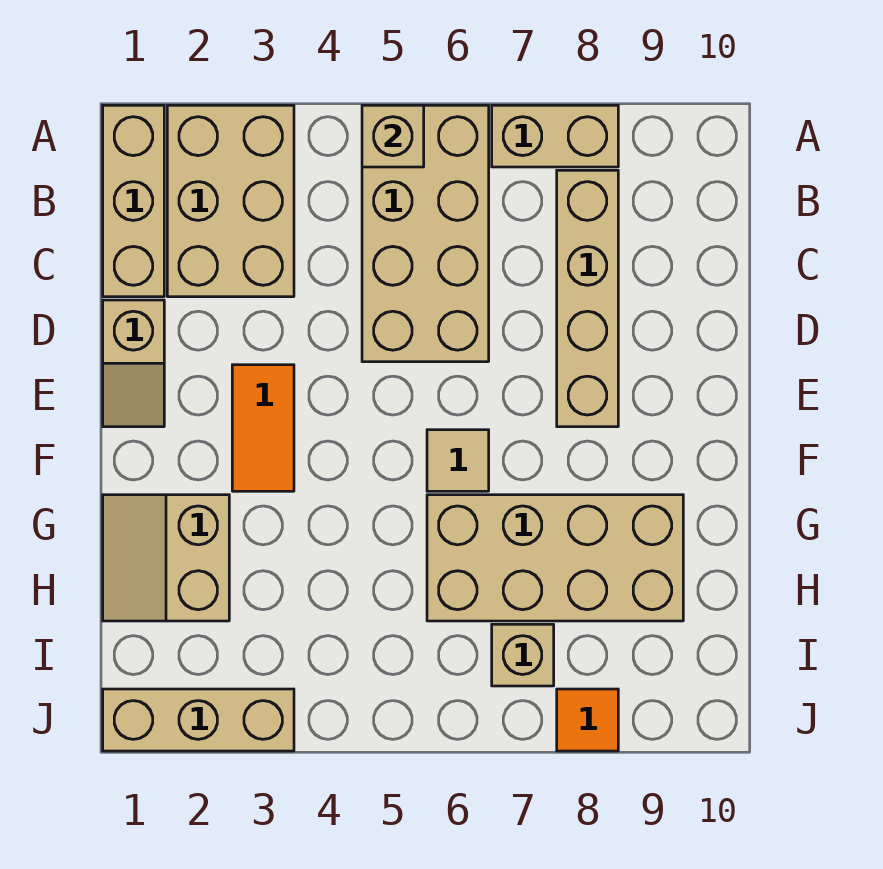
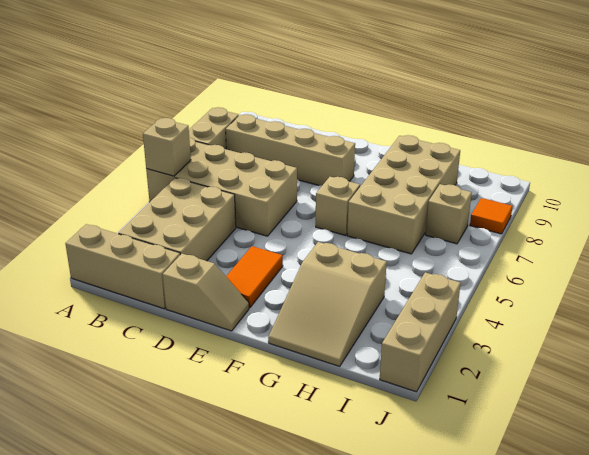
tan 2x3 brick [167,105,294,297] -> tan 2x3 brick turned to [118,178,236,261]
orange 1x2 tile [232,365,294,491] -> orange 1x2 tile turned to [226,246,283,308]
tan 1x1 tile [427,430,489,491] -> tan 1x1 brick [316,177,360,235]
tan 2x2 slope [103,495,229,621] -> tan 2x3 slope [268,242,387,366]

